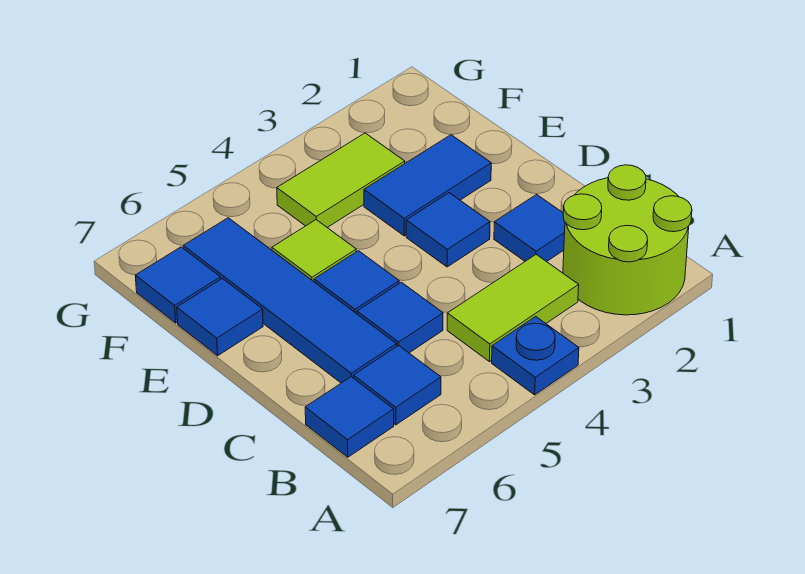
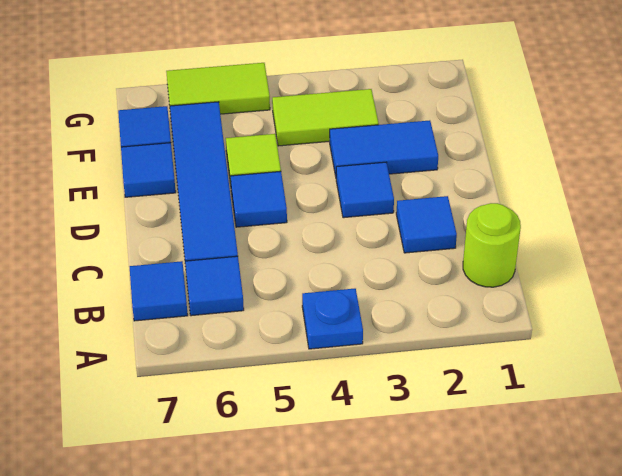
lime 2x2 round brick [563,165,692,315] -> lime 1x1 round brick [463,203,521,287]
lime 1x2 tile [447,255,579,362] -> lime 1x2 tile moved to [166,63,270,114]
blue 1x1 tile [357,282,443,353] -> none

